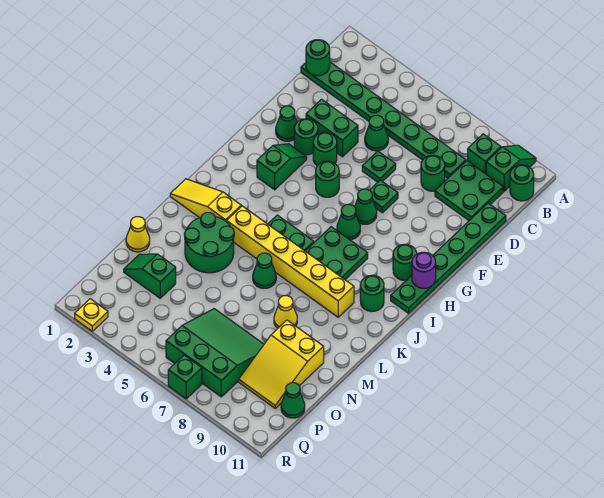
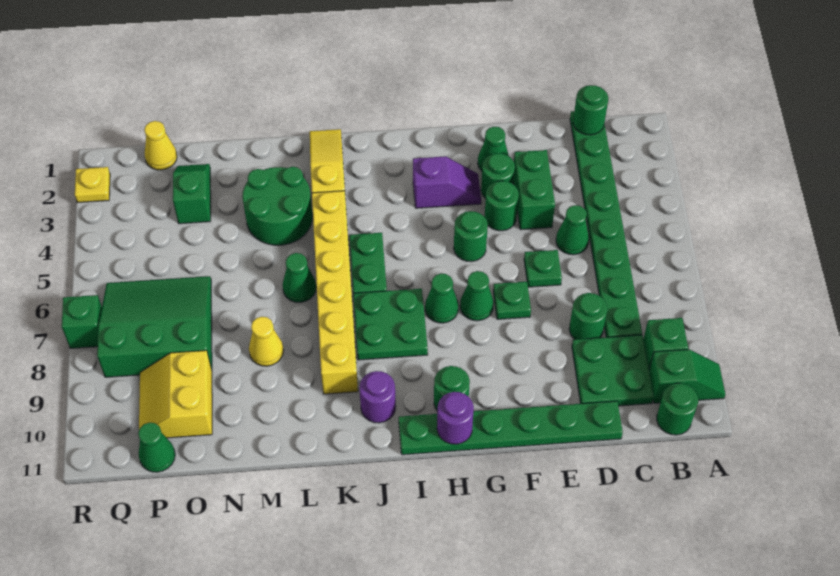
green 1x2 slope [257,144,307,190] -> purple 1x2 slope [413,156,481,208]
green 1x1 round brick [360,275,384,312] -> purple 1x1 round brick [360,371,396,423]
yellow 1x1 cone [126,217,150,252] -> yellow 1x1 cone moved to [144,121,177,170]
yellow 2x3 slope [239,320,324,408] -> yellow 2x2 slope [139,350,212,438]
green 3x3 slope [166,309,264,397] -> green 3x3 slope turned to [97,276,212,377]

